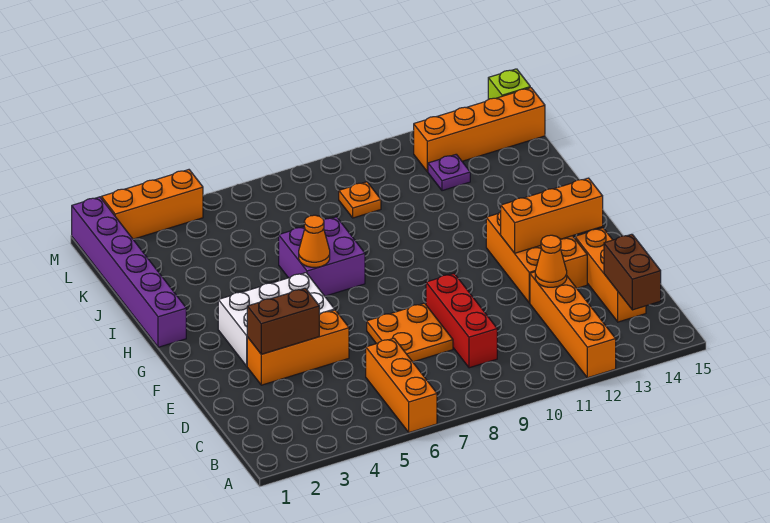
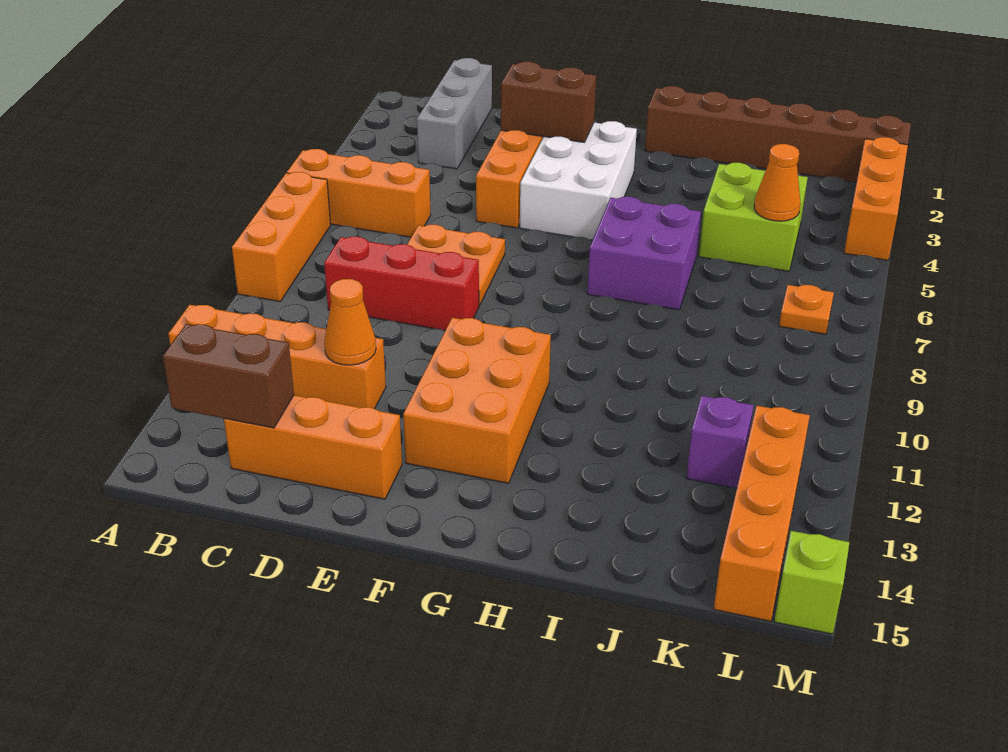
none -> grey 1x3 brick [417,58,492,169]
brown 1x2 brick [247,288,319,354] -> brown 1x2 brick turned to [501,62,596,142]
orange 2x3 brick [486,212,587,303] -> orange 2x3 brick turned to [403,318,551,483]
orange 1x3 brick [501,178,603,253] -> orange 1x3 brick moved to [232,172,331,302]
purple 1x6 brick [72,197,186,347] -> brown 1x6 brick [645,86,911,182]
orange 1x1 cone [299,215,330,267] -> orange 1x1 cone moved to [754,144,801,221]
none -> lime 2x2 brick [699,163,808,271]
orange 1x1 plate [339,182,381,218] -> orange 1x1 plate moved to [779,285,834,334]
purple 1x1 plate [428,154,470,191] -> purple 1x1 brick [686,396,754,488]

